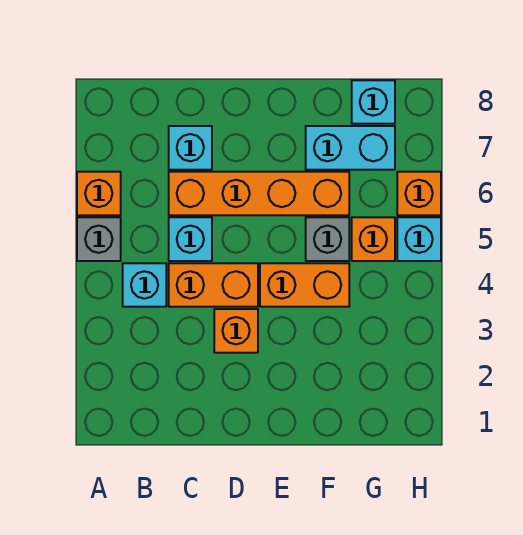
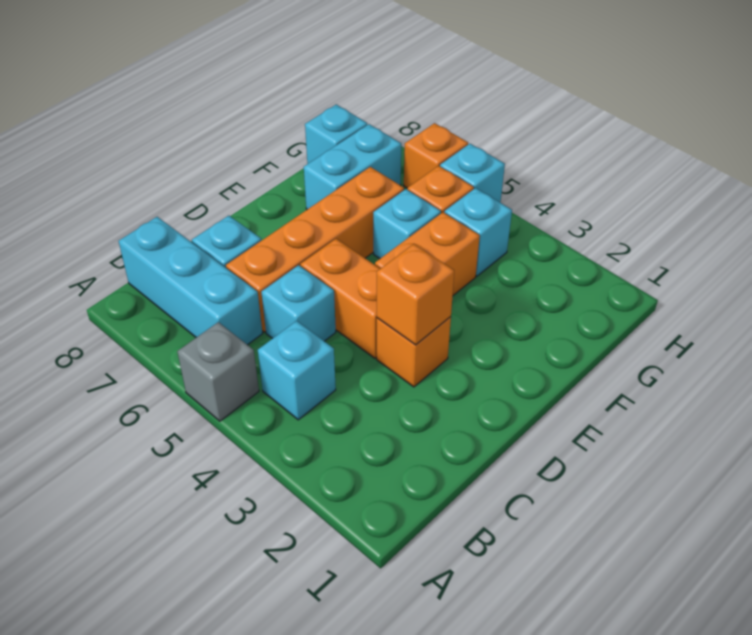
orange 1x1 brick [77,172,121,215] -> orange 1x1 brick moved to [377,244,454,345]
none -> cyan 1x3 brick [119,217,263,345]
orange 1x2 brick [169,263,258,307] -> orange 1x2 brick turned to [300,239,380,358]
grey 1x1 brick [306,217,349,261] -> cyan 1x1 brick [373,189,441,259]
none -> cyan 1x1 brick [444,188,512,276]

